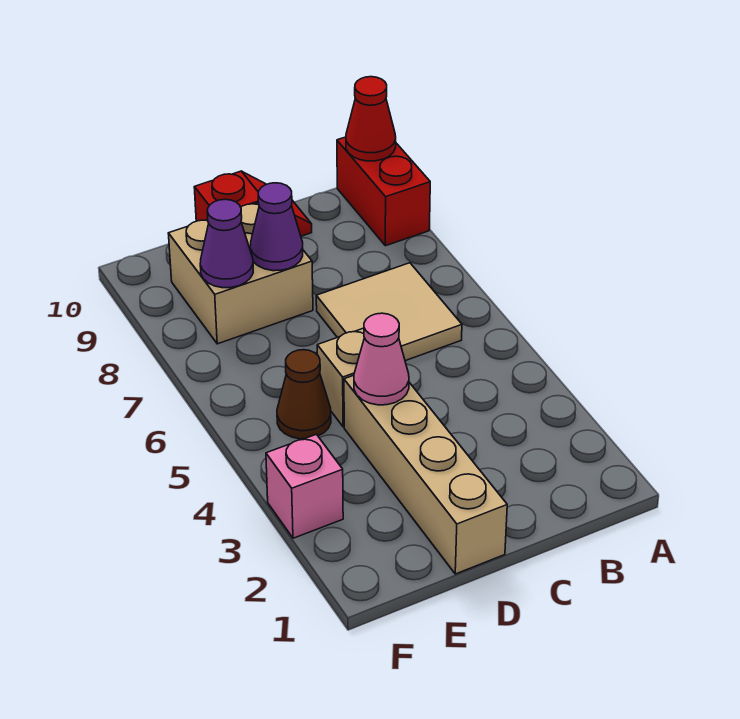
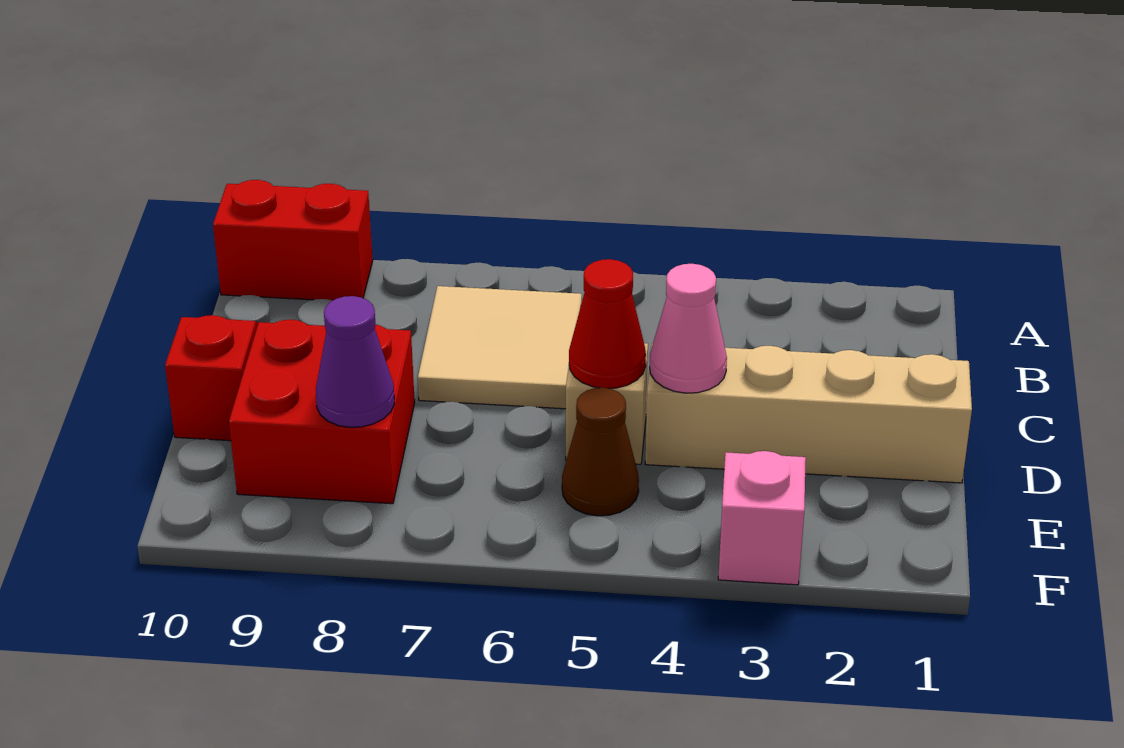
red 1x1 cone [346,77,396,161] -> red 1x1 cone moved to [569,259,646,388]
tan 2x2 brick [168,203,313,344] -> red 2x2 brick [229,320,415,504]
purple 1x1 cone [250,183,303,271] -> none

